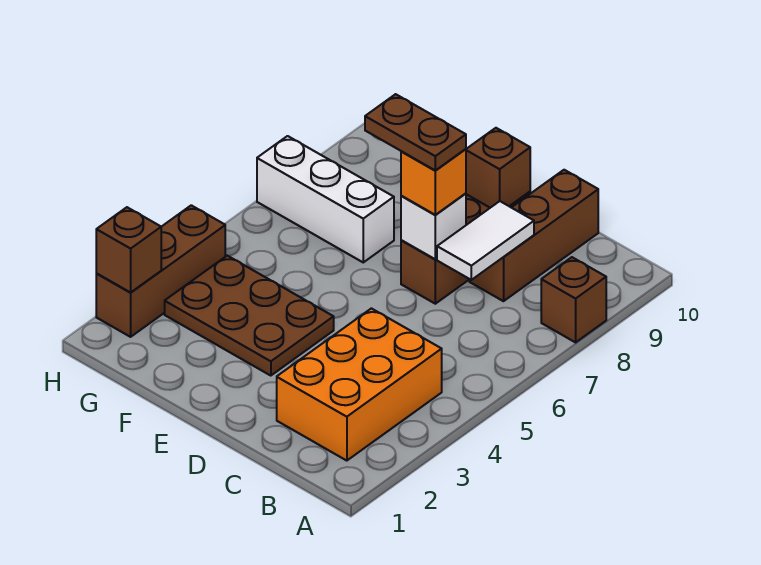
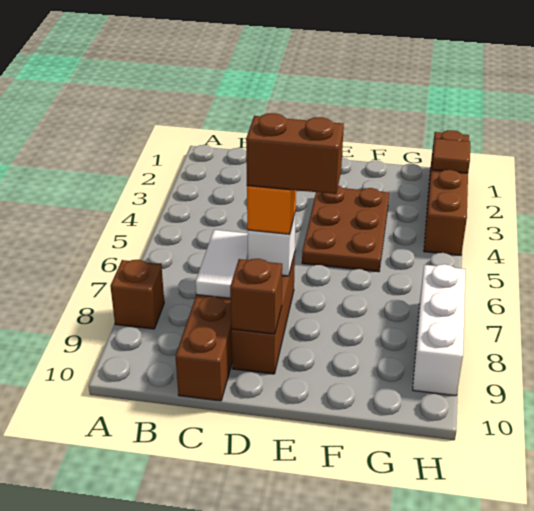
orange 2x3 brick [277,308,442,461] -> none
brown 1x2 plate [365,94,466,171] -> brown 1x2 brick [246,113,344,194]
brown 2x3 plate [165,256,334,376] -> brown 2x3 plate turned to [302,185,389,272]
white 1x3 brick [257,136,394,262] -> white 1x3 brick turned to [413,264,465,396]
brown 1x3 brick [96,205,225,337] -> brown 1x4 brick [424,130,469,255]
brown 1x1 brick [96,207,161,292] -> brown 1x1 tile [432,138,470,173]

